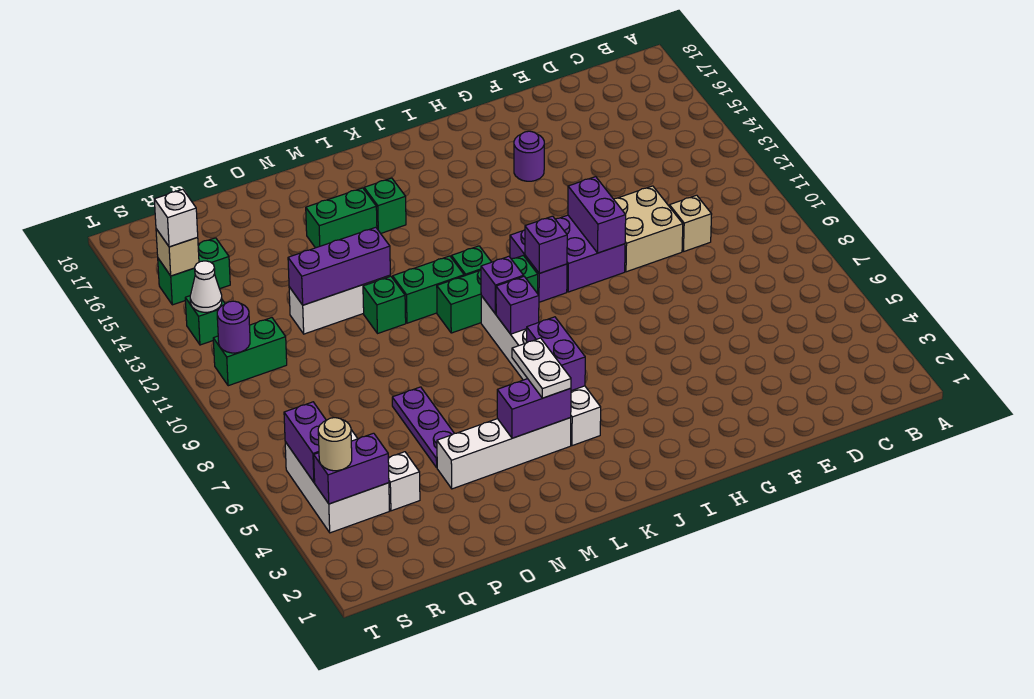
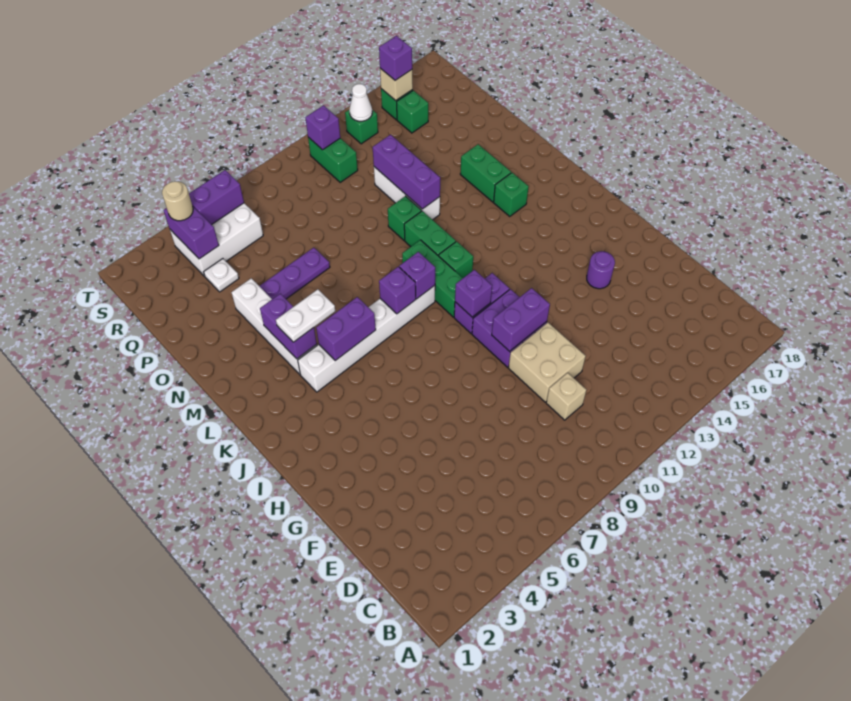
white 1x1 brick [388,452,420,511] -> white 1x1 plate [204,259,239,292]
purple 1x1 round brick [217,301,250,353] -> purple 1x1 brick [305,105,340,150]
white 1x1 brick [154,189,198,247] -> purple 1x1 brick [379,36,412,80]

